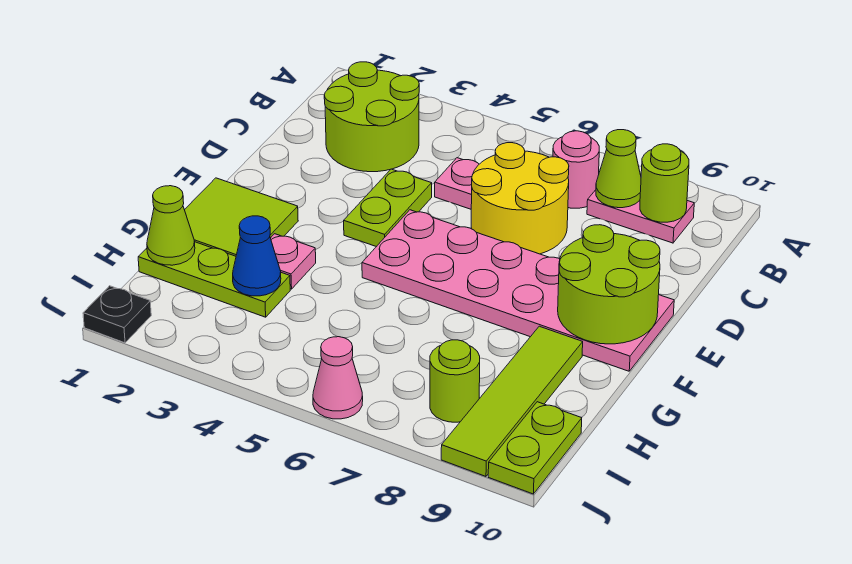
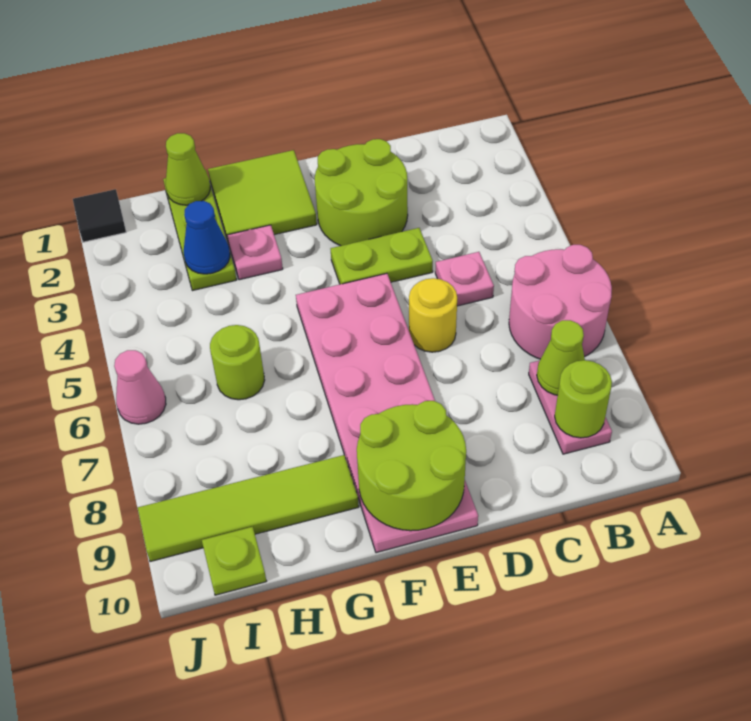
lime 2x2 round brick [324,62,419,172] -> lime 2x2 round brick moved to [315,139,408,246]
pink 1x1 round brick [553,131,599,208] -> pink 2x2 round brick [509,245,612,359]
yellow 2x2 round brick [471,143,569,254] -> yellow 1x1 round brick [409,278,457,352]
lime 1x1 round brick [430,340,480,422] -> lime 1x1 round brick moved to [210,325,265,400]
lime 1x2 plate [488,402,582,494] -> lime 1x1 plate [202,527,266,595]
black 1x1 plate [83,286,151,343] -> black 1x1 tile [73,189,126,242]

